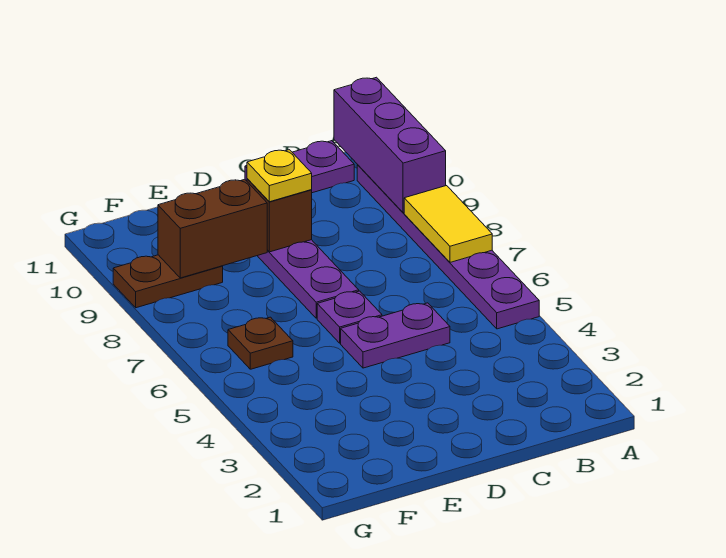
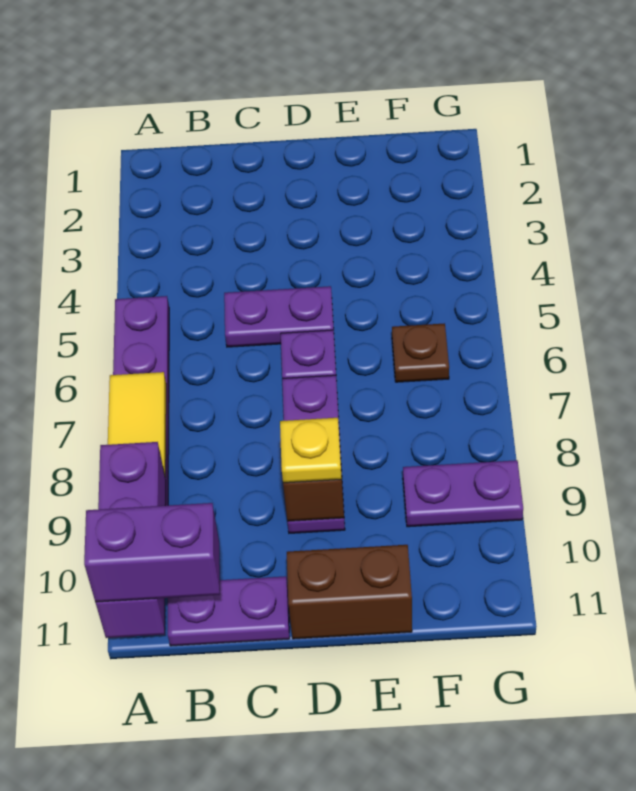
none -> purple 1x2 brick [84,503,220,602]
brown 1x2 brick [158,179,267,278] -> brown 1x2 brick moved to [287,545,412,639]
brown 1x2 plate [113,255,223,308] -> purple 1x2 plate [403,460,523,527]

